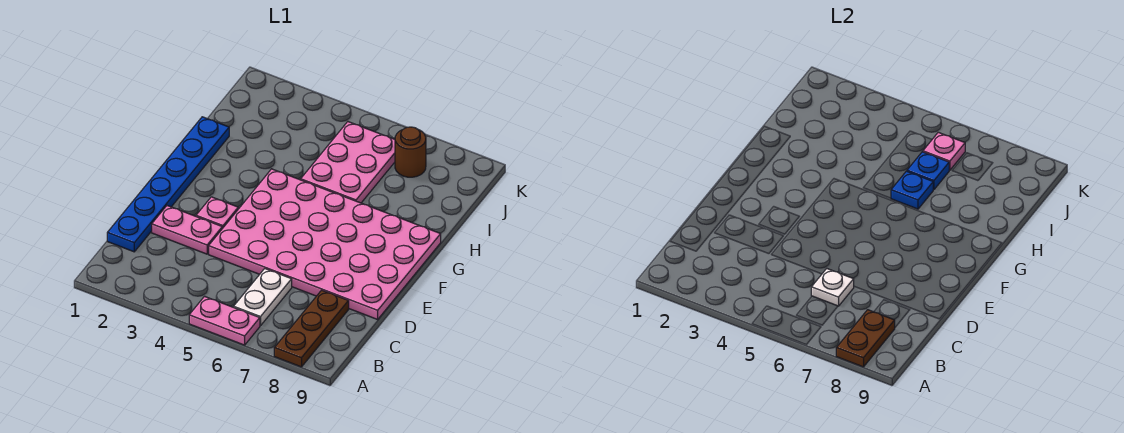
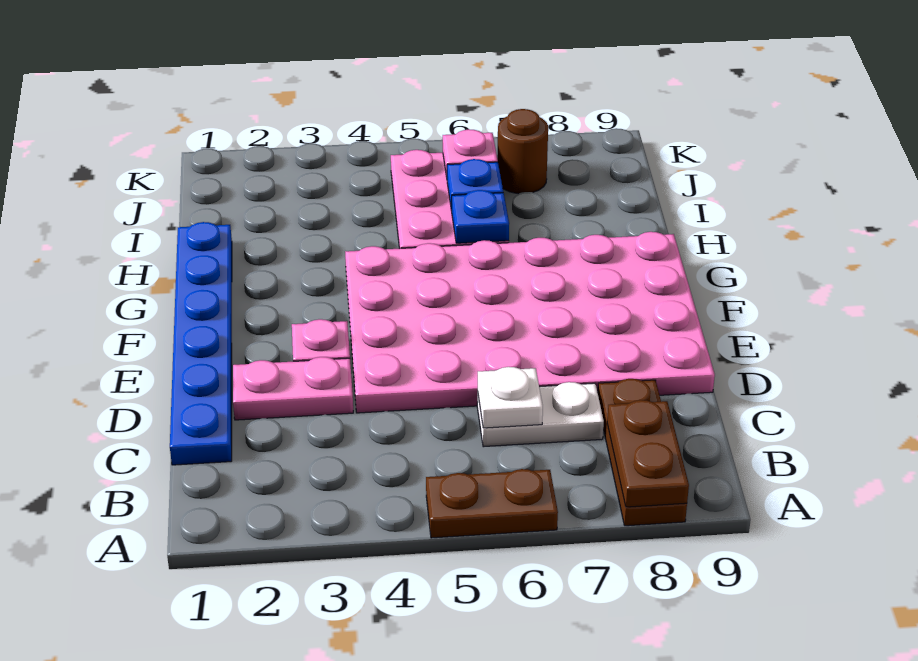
pink 1x2 plate [189,296,260,345] -> brown 1x2 plate [426,469,558,538]
white 1x2 plate [234,269,292,326] -> white 1x2 plate turned to [477,382,604,447]

